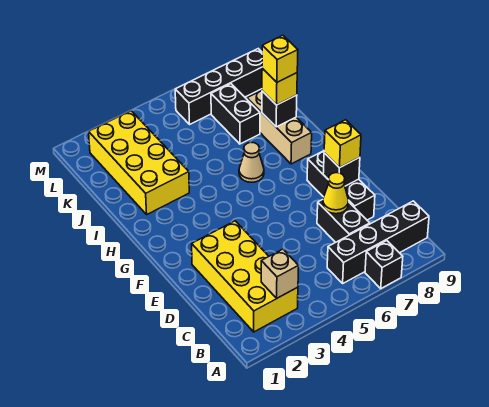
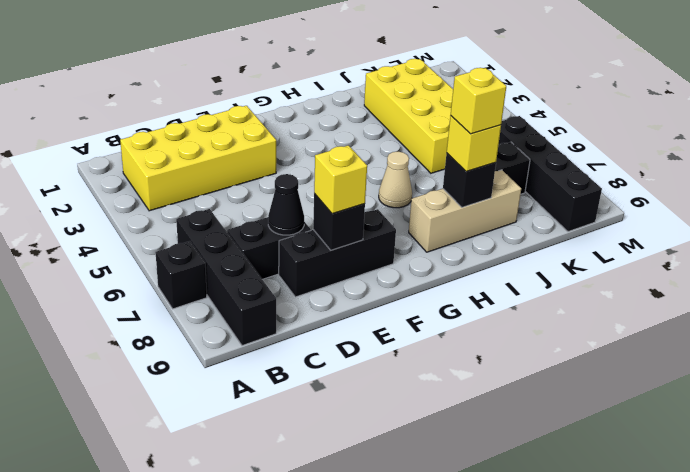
tan 1x1 brick [261,249,299,298] -> none
yellow 1x1 cone [323,173,349,214] -> black 1x1 cone [268,174,304,235]
yellow 2x4 brick [89,111,189,214] -> yellow 2x4 brick turned to [364,59,453,173]

